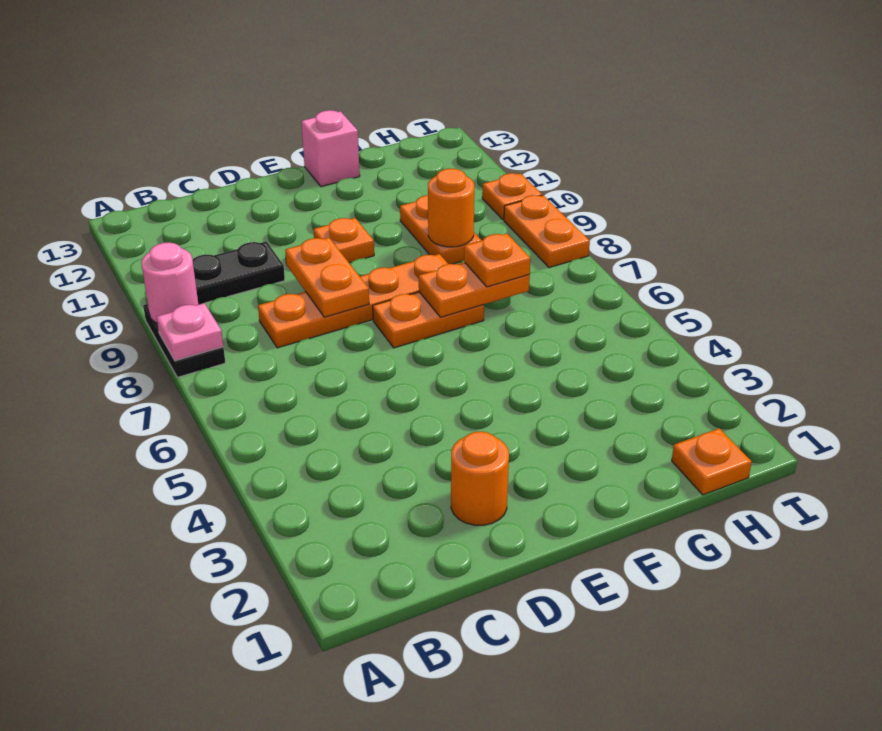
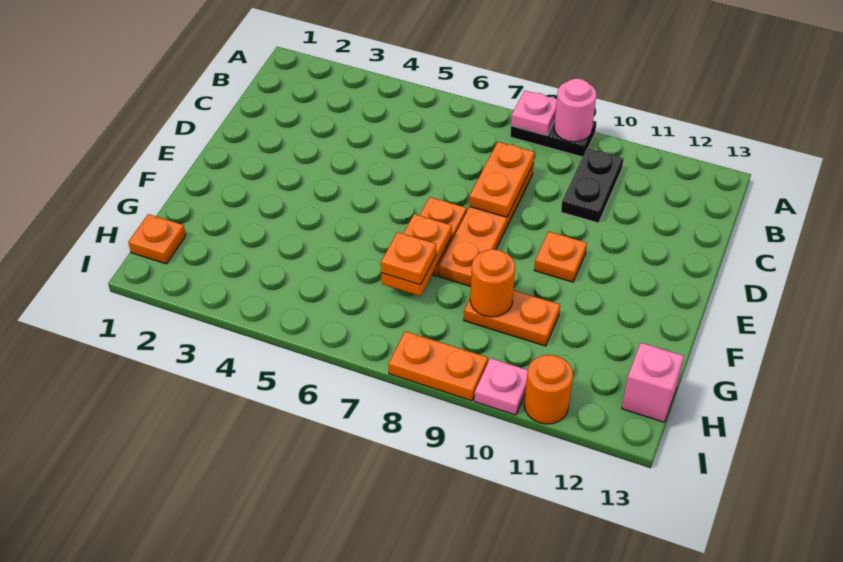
orange 1x1 round brick [451,432,509,525] -> orange 1x1 round brick moved to [524,355,573,424]
orange 1x2 plate [285,238,369,317] -> orange 1x2 plate turned to [469,142,534,217]
pink 1x1 brick [301,110,360,187] -> pink 1x1 brick moved to [622,343,684,422]
orange 1x1 plate [482,173,542,220] -> pink 1x1 plate [474,358,528,415]

